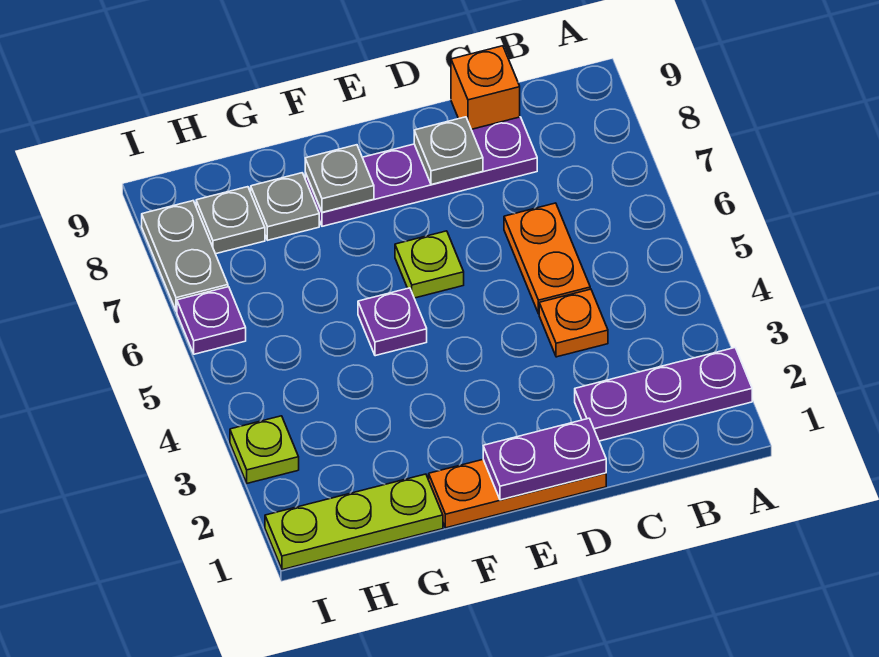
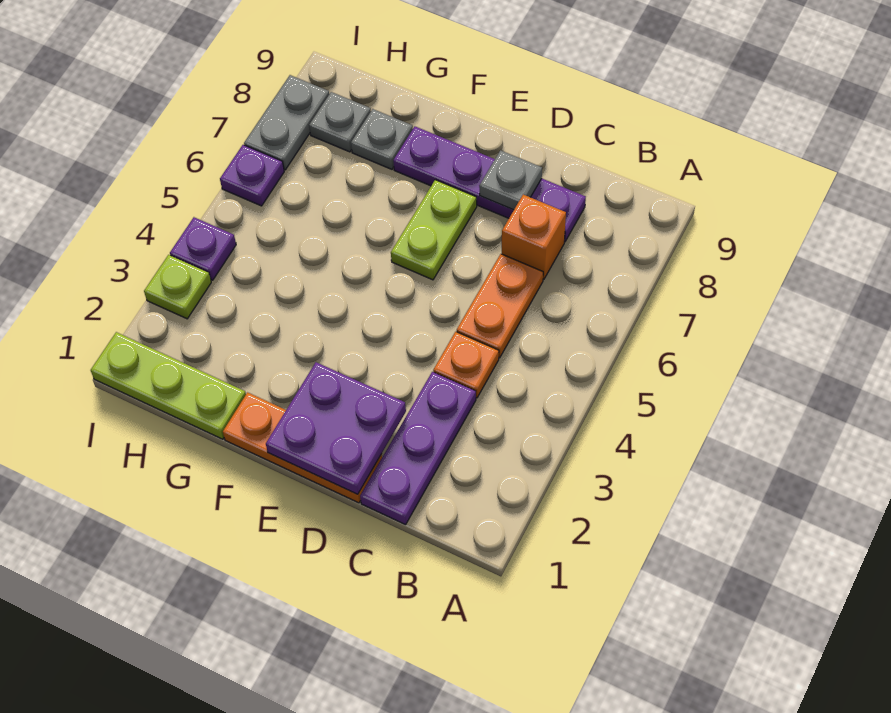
purple 1x3 plate [575,348,752,441] -> purple 1x3 plate turned to [360,372,476,525]
orange 1x1 brick [451,46,520,129] -> orange 1x1 brick moved to [502,195,566,280]
purple 1x2 plate [483,418,606,500] -> purple 2x2 plate [266,362,406,494]
lime 1x1 plate [395,231,464,298] -> lime 1x2 plate [391,180,477,280]
purple 1x1 plate [358,288,427,356] -> purple 1x1 plate moved to [170,217,236,280]
grey 1x1 plate [305,145,374,212] -> none

